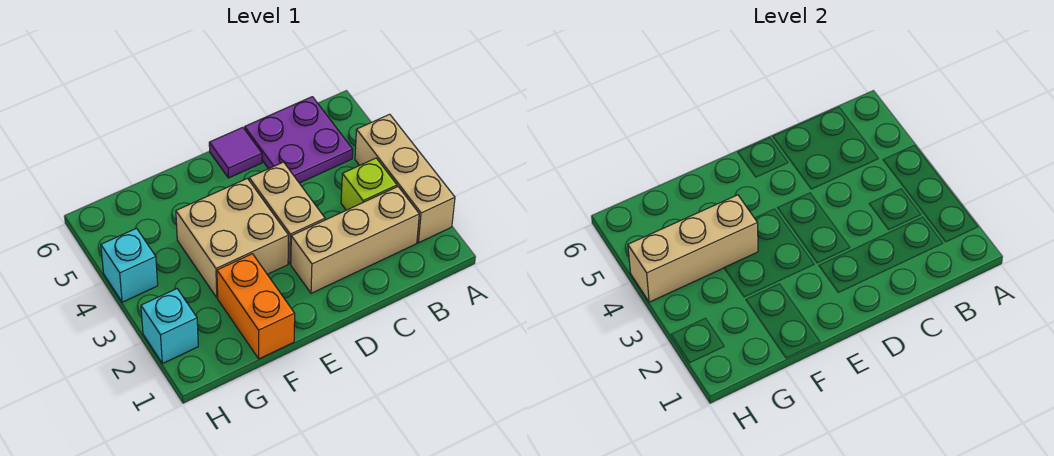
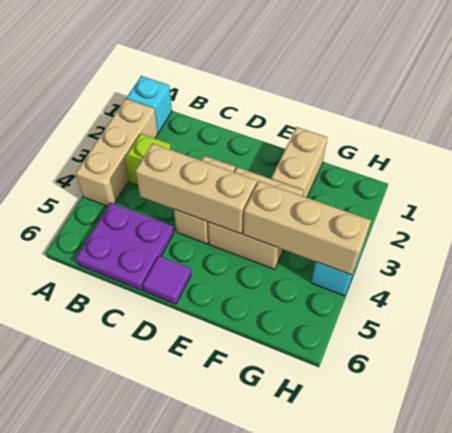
tan 1x3 brick [291,187,419,293] -> tan 1x3 brick moved to [136,143,257,234]
orange 1x2 brick [217,254,295,359] -> tan 1x2 brick [271,127,328,197]
cyan 1x1 brick [141,289,198,364] -> cyan 1x1 brick moved to [127,76,172,133]

